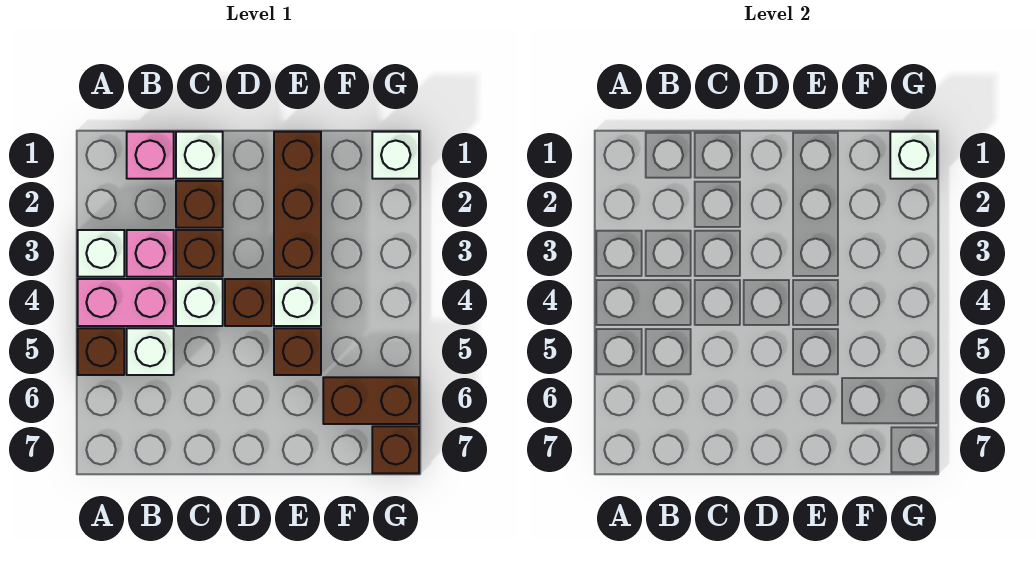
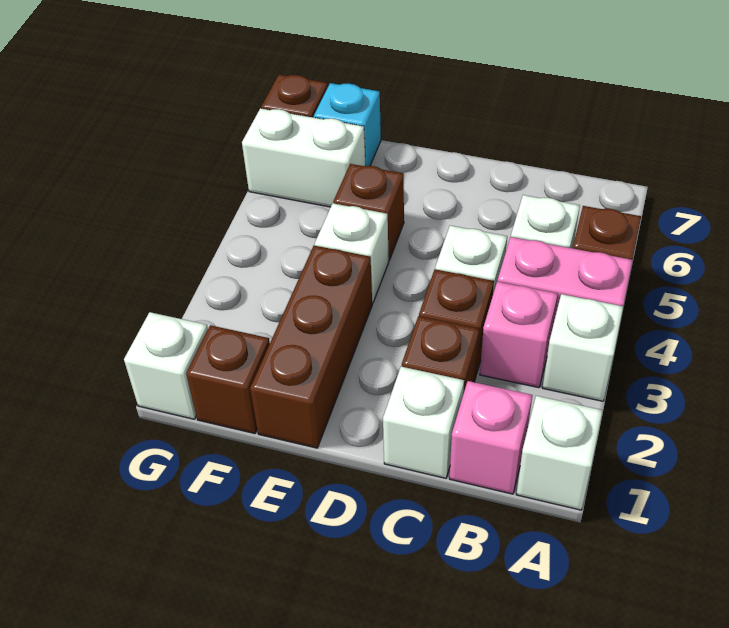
brown 1x1 brick [225,279,272,326] -> brown 1x1 brick moved to [186,325,270,434]
brown 1x2 brick [323,377,419,424] -> white 1x2 brick [242,108,366,207]
none -> cyan 1x1 brick [314,83,381,166]
white 1x1 brick [890,132,937,179] -> white 1x1 brick moved to [516,396,603,510]

